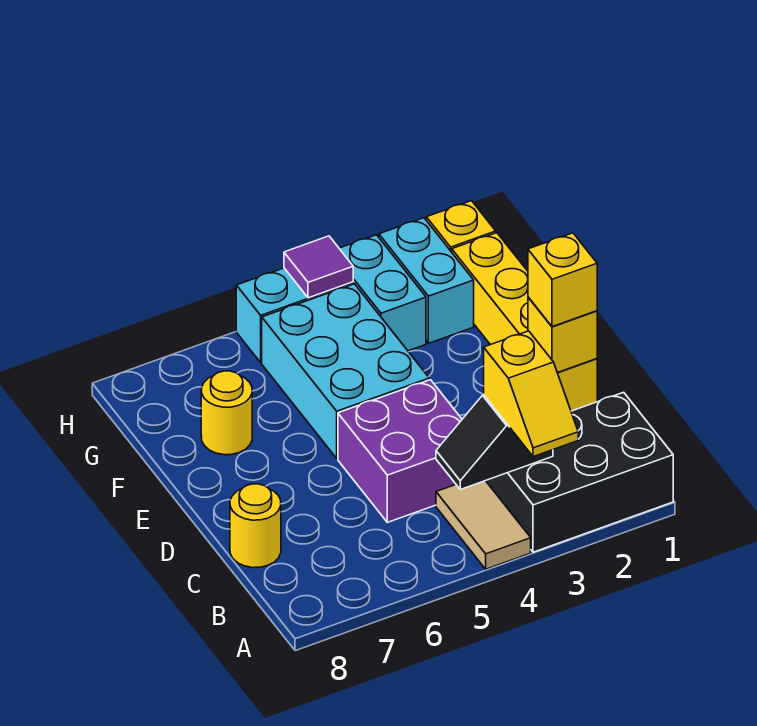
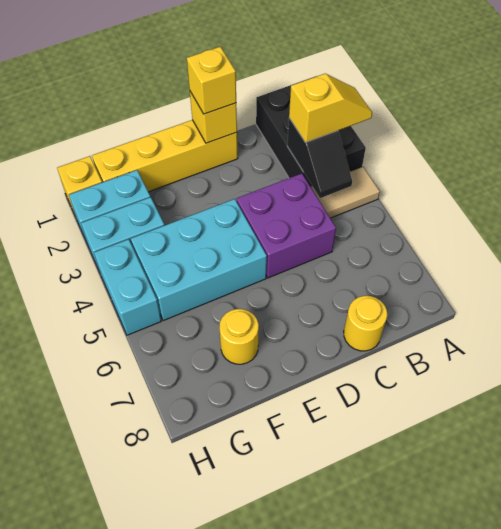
purple 1x1 tile [284,236,353,298] -> none

